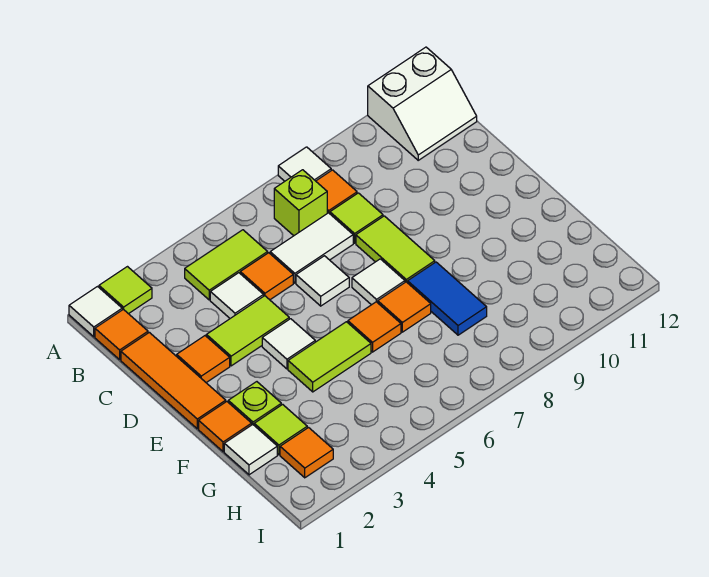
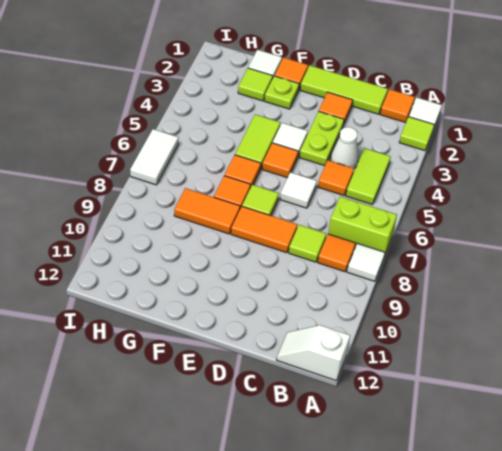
white 2x2 slope [368,47,477,160] -> white 1x2 slope [276,325,350,381]
lime 1x1 brick [274,170,327,236] -> lime 1x2 brick [328,197,397,257]
orange 1x3 tile [121,332,226,429] -> lime 1x3 tile [300,66,388,114]
white 1x1 tile [210,273,264,318] -> white 1x1 cone [331,127,359,168]
white 1x2 tile [270,213,353,283] -> white 1x2 tile moved to [130,129,178,185]
lime 1x2 tile [206,296,289,366] -> lime 1x2 plate [299,111,344,166]
lime 1x2 tile [356,216,435,283] -> orange 1x2 tile [231,207,297,253]
white 1x1 tile [352,259,405,305] -> lime 1x1 tile [242,185,279,216]
blue 1x2 tile [408,262,487,335] -> orange 1x2 tile [174,188,240,234]
orange 1x1 tile [280,428,333,478] -> orange 1x1 tile moved to [262,143,298,178]

